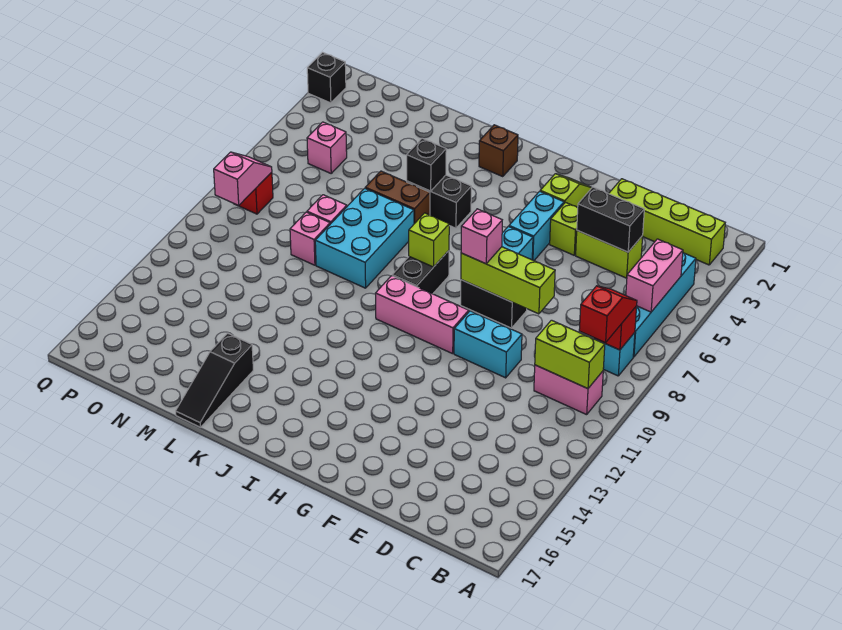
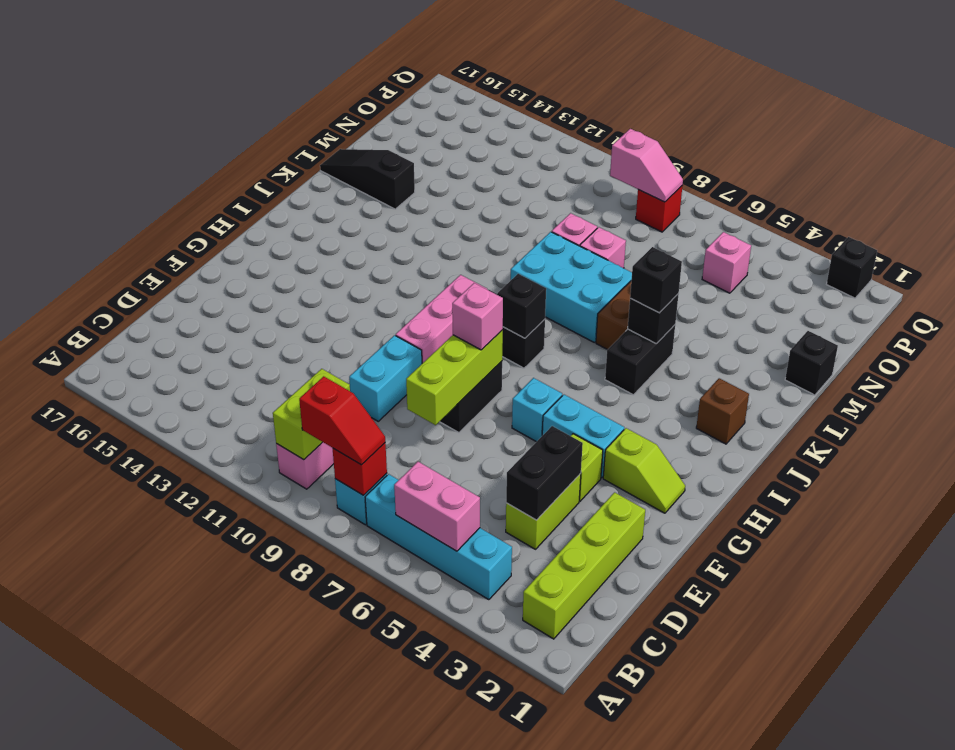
lime 1x1 brick [409,213,449,267] -> black 1x1 brick [497,274,546,338]
none -> black 1x1 brick [630,247,682,313]
none -> black 1x1 brick [785,331,838,395]

